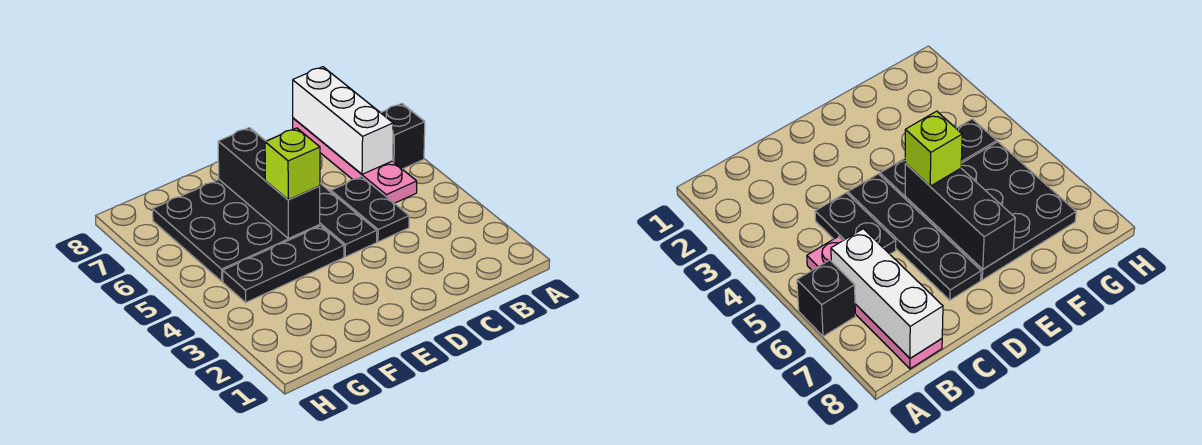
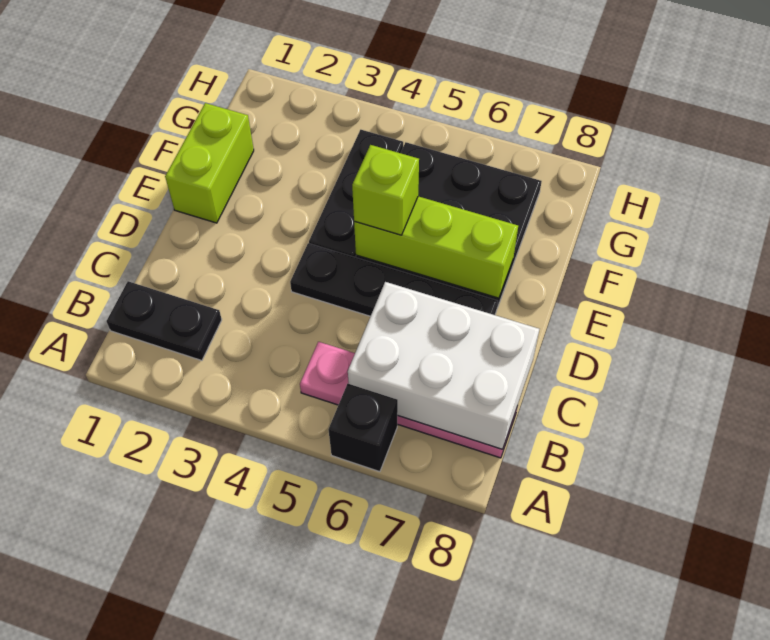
white 1x3 brick [293,67,393,174] -> white 2x3 brick [348,282,539,449]
black 1x2 plate [331,177,409,242] -> black 1x2 plate moved to [107,281,222,361]
none -> lime 1x2 brick [165,103,254,223]
black 1x3 brick [218,128,320,239] -> lime 1x3 brick [354,196,518,298]

